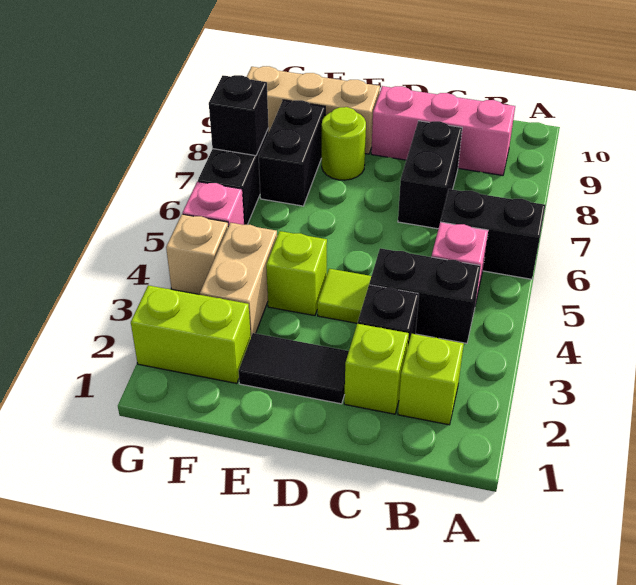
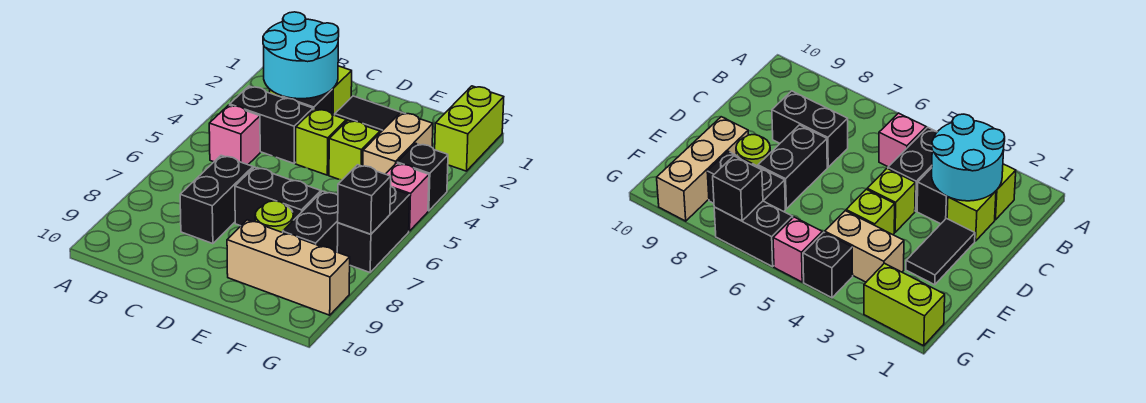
black 1x2 brick [441,189,546,279] -> black 1x2 brick moved to [235,167,321,226]
none -> cyan 2x2 round brick [263,12,339,99]
pink 1x3 brick [371,86,515,175] -> none
lime 1x1 tile [317,269,371,323] -> lime 1x1 brick [296,109,346,175]
lime 1x2 brick [131,285,251,383] -> lime 1x2 brick turned to [434,86,504,171]
tan 1x1 brick [166,214,228,295] -> black 1x1 brick [397,143,448,211]

